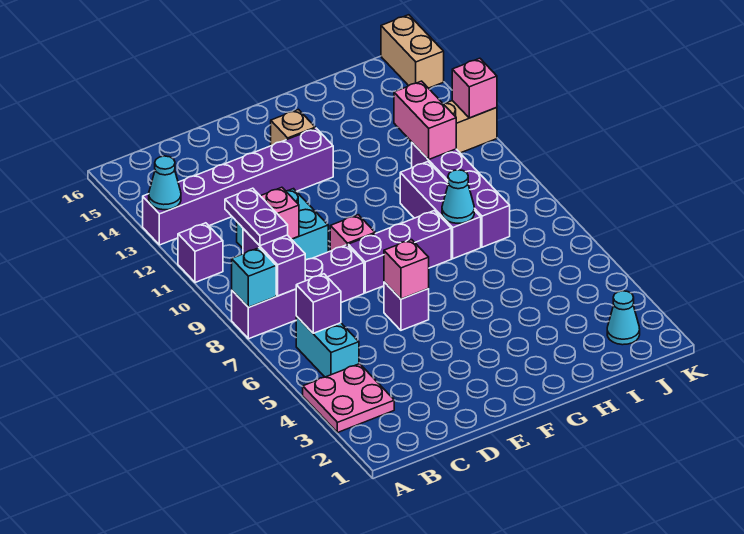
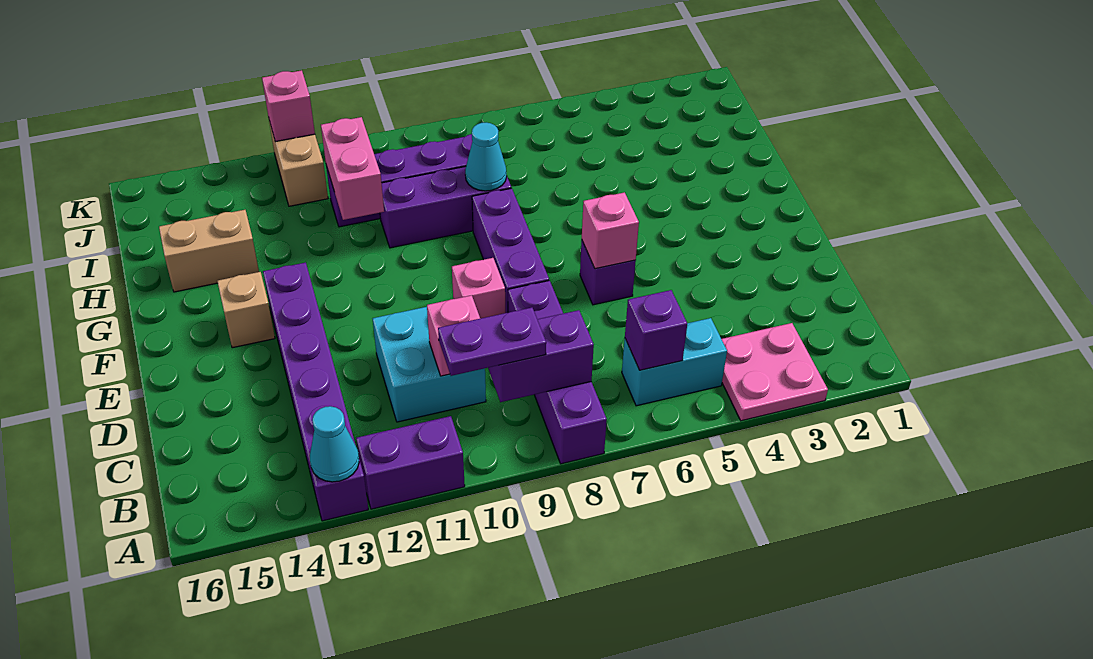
cyan 1x1 brick [232,248,276,307] -> none
purple 1x1 brick [178,223,223,282] -> purple 1x2 brick [356,416,465,509]
pink 1x2 brick [394,81,456,160] -> pink 1x2 brick turned to [321,117,384,220]
cyan 1x1 cone [607,291,640,345] -> none
tan 1x2 brick [381,15,444,88] -> tan 1x2 brick moved to [159,210,259,292]

